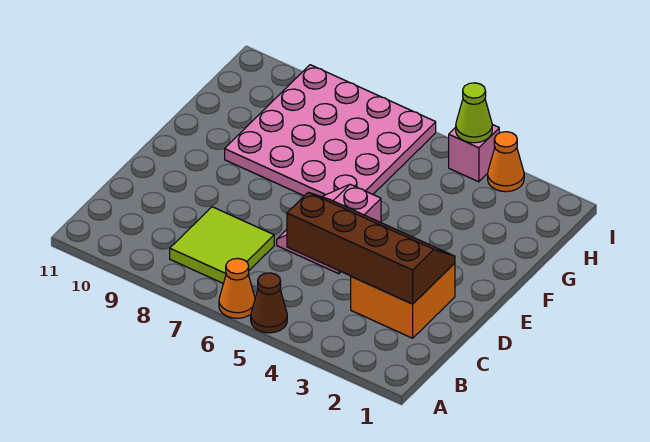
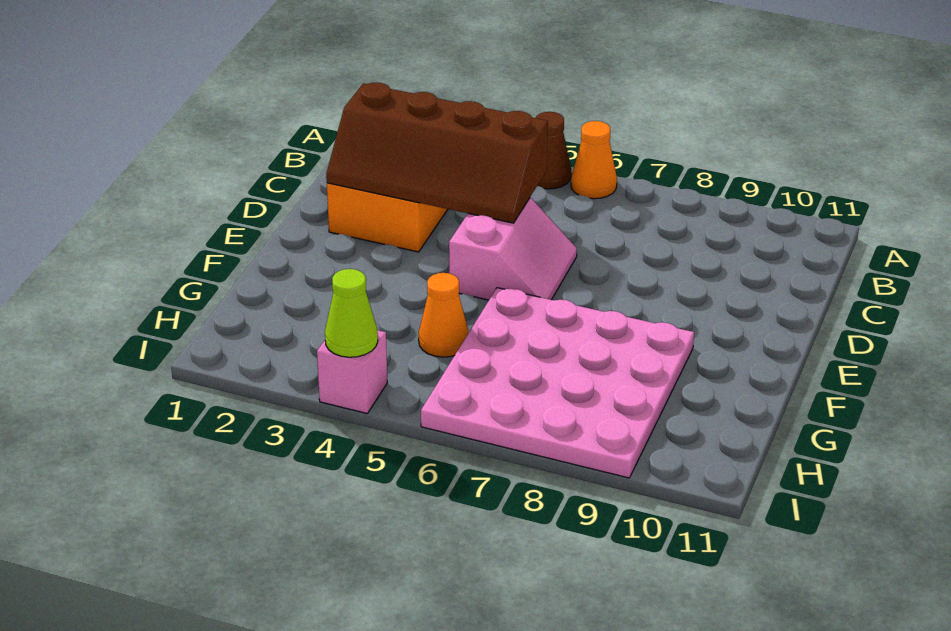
lime 2x2 tile [170,207,274,284] -> none
orange 1x1 cone [488,132,524,192] -> orange 1x1 cone moved to [419,273,469,357]

